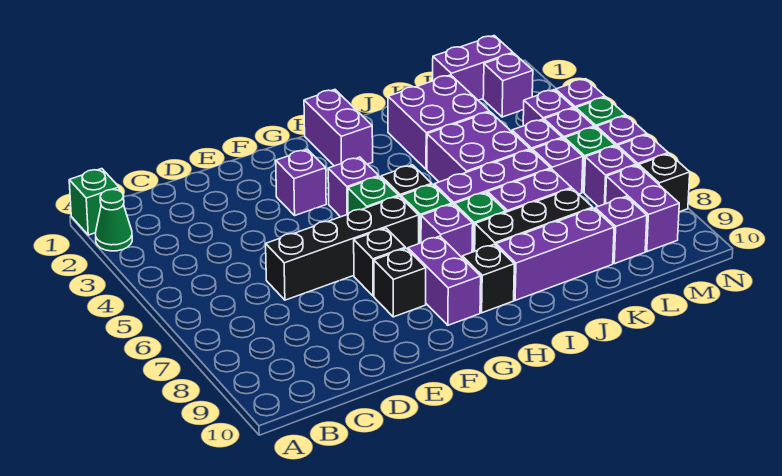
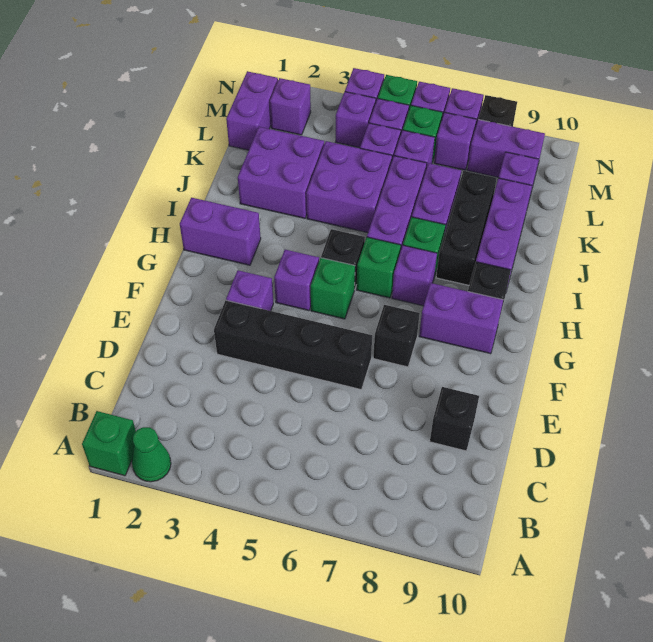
black 1x4 brick [266,196,419,300] -> black 1x4 brick turned to [214,300,372,389]
black 1x1 brick [374,248,426,317] -> black 1x1 brick moved to [430,387,479,451]

